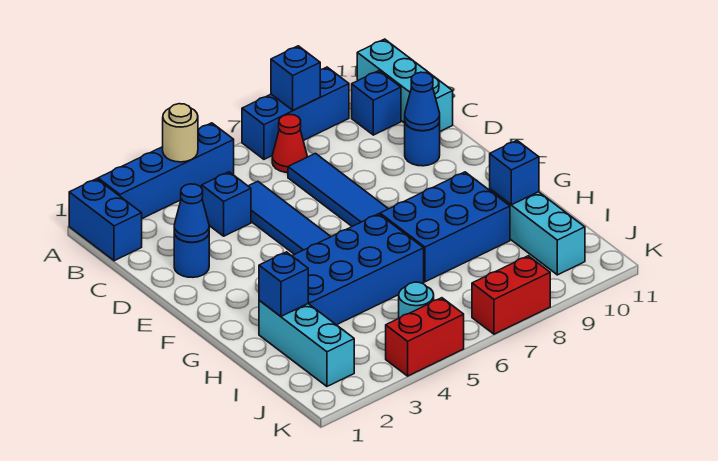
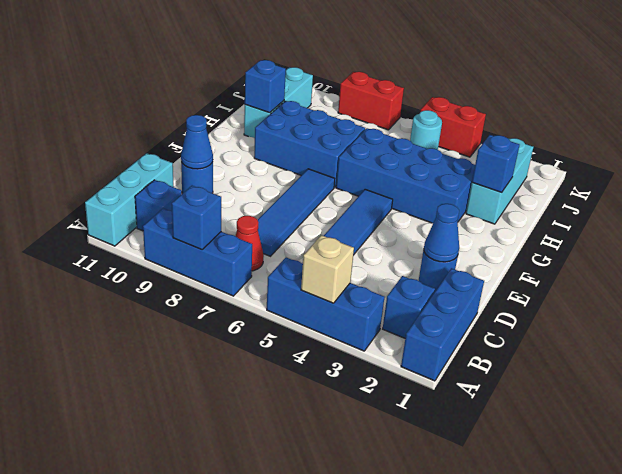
blue 1x2 brick [69,179,142,261] -> blue 1x3 brick [401,268,484,381]
blue 1x4 brick [98,123,234,218] -> blue 1x3 brick [267,258,385,351]
tan 1x1 round brick [163,104,198,162] -> tan 1x1 brick [301,235,354,303]
blue 1x1 brick [202,172,251,236] -> blue 1x1 brick moved to [383,276,435,338]

